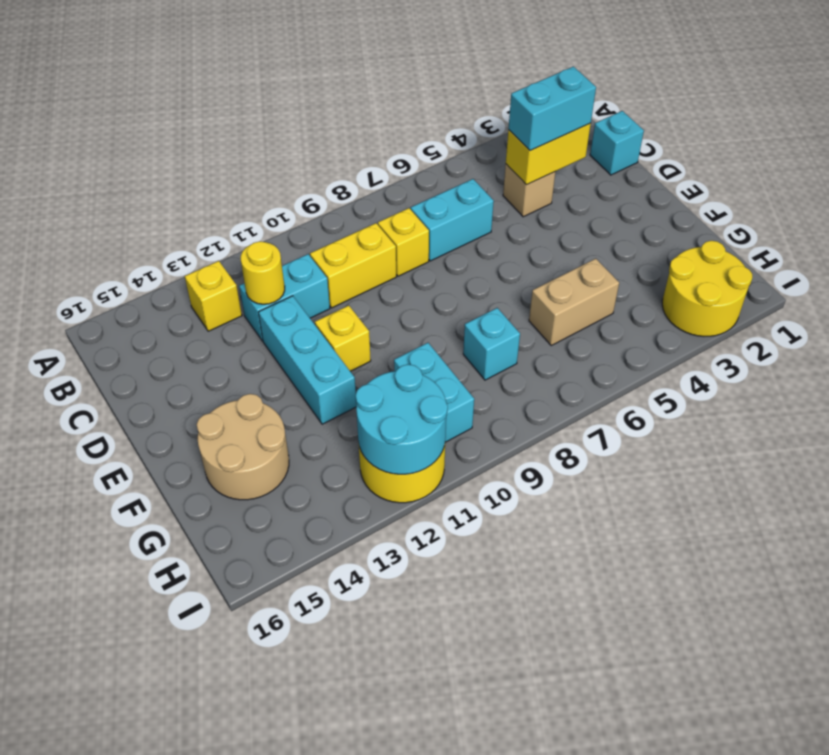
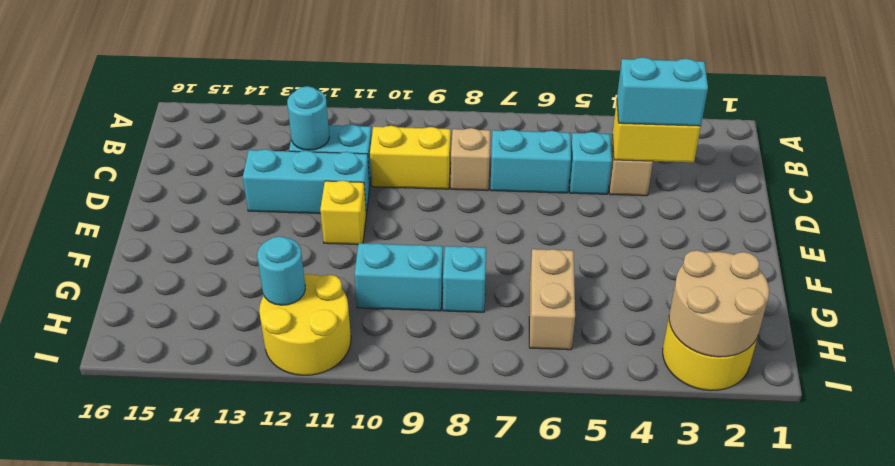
yellow 1x1 brick [185,261,242,331] -> none
cyan 1x1 brick [590,111,644,175] -> cyan 1x1 brick moved to [569,132,612,194]
yellow 1x1 brick [378,208,429,276] -> tan 1x1 brick [451,128,490,191]
yellow 1x1 round brick [241,241,285,304] -> cyan 1x1 round brick [287,86,329,150]
cyan 1x3 brick [258,296,356,424] -> cyan 1x3 brick turned to [243,149,370,215]
tan 2x2 round brick [197,394,289,500] -> tan 2x2 round brick moved to [669,250,769,357]
tan 1x2 brick [529,259,619,345] -> tan 1x2 brick turned to [529,249,575,350]
cyan 1x2 brick [394,343,474,442] -> cyan 1x2 brick turned to [355,243,443,311]
cyan 2x2 round brick [356,364,448,474] -> cyan 1x1 round brick [257,236,305,305]

